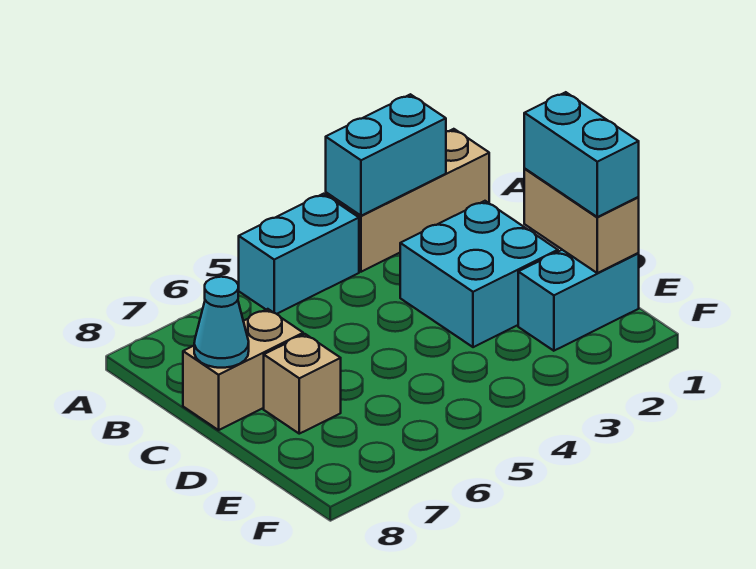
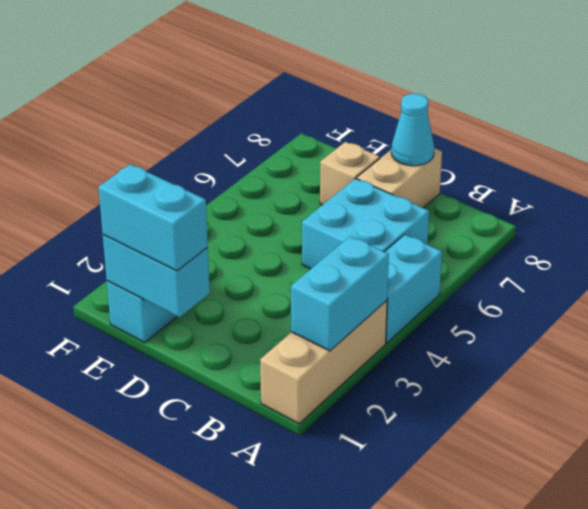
cyan 2x2 brick [400,201,558,347] -> cyan 2x2 brick moved to [302,179,429,269]
tan 1x2 brick [524,169,639,273] -> cyan 1x2 brick [103,235,210,317]

